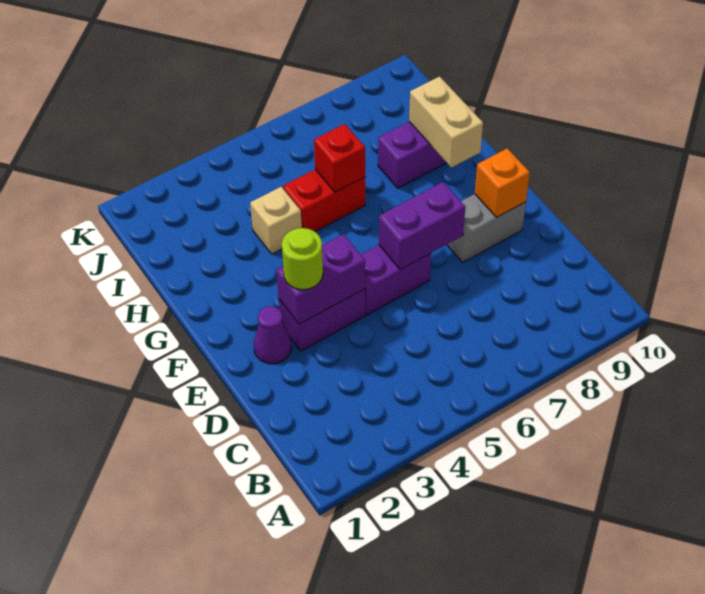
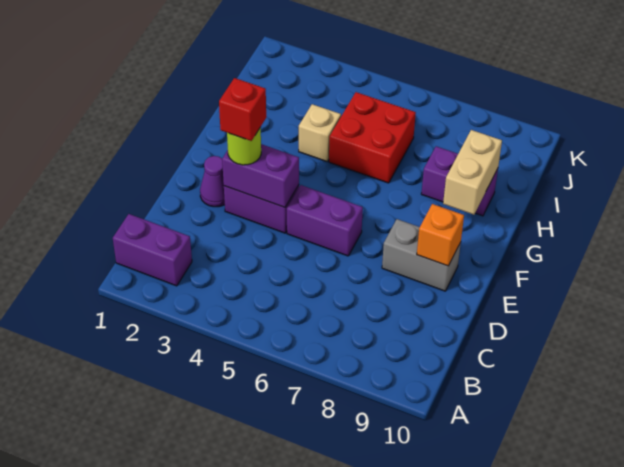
purple 1x2 brick [379,182,465,270] -> purple 1x2 brick moved to [113,214,192,286]
red 1x2 brick [283,170,365,231] -> red 2x2 brick [329,92,416,183]
red 1x1 brick [314,124,365,192] -> red 1x1 brick moved to [219,78,266,141]

